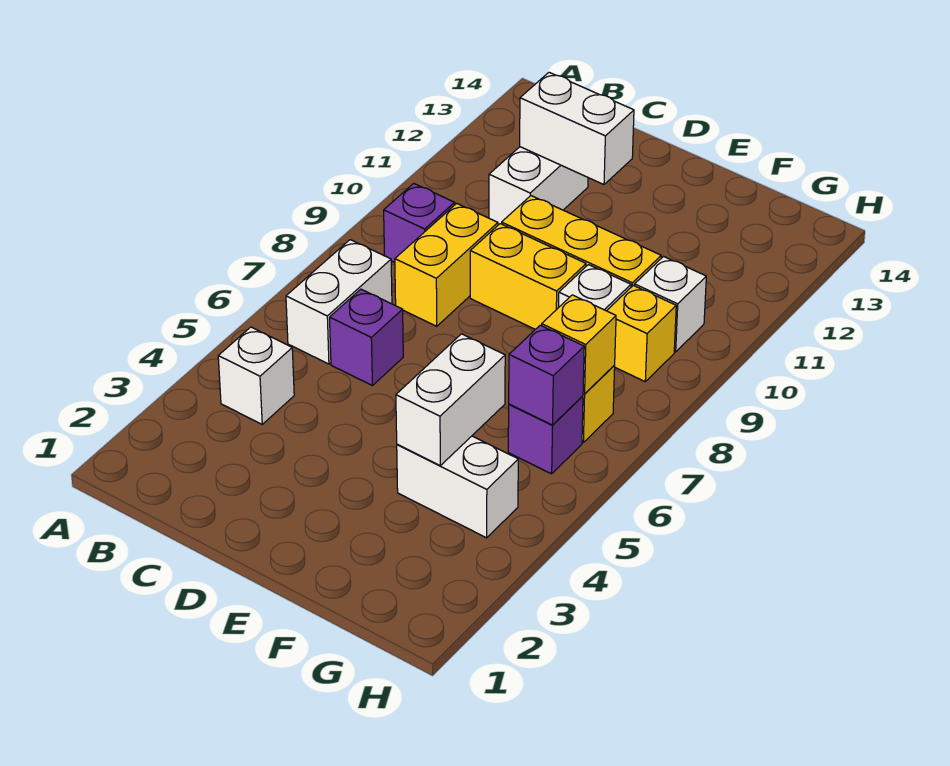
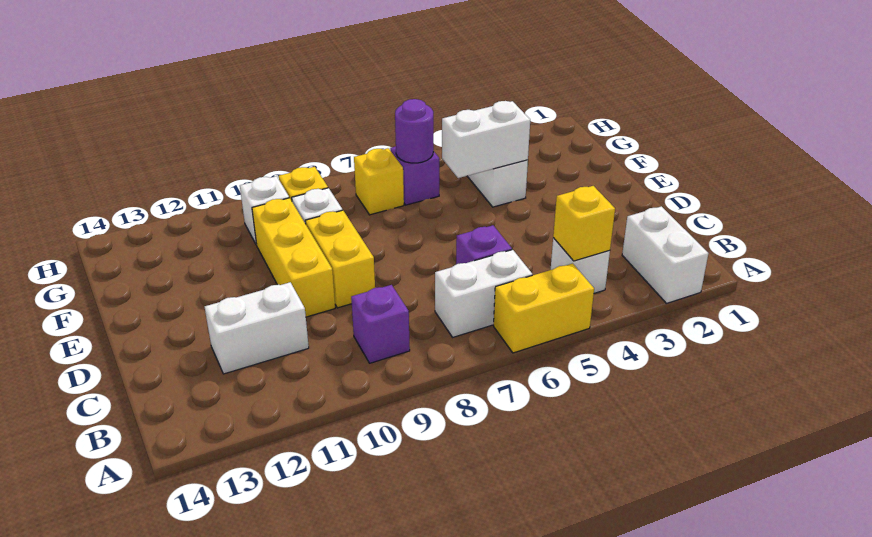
yellow 1x2 brick [395,203,498,326] -> yellow 1x2 brick moved to [494,263,594,353]
white 1x2 brick [520,72,634,185] -> white 1x2 brick moved to [622,206,709,303]
purple 1x1 brick [509,325,584,425] -> purple 1x1 round brick [395,99,433,163]
yellow 1x1 brick [542,295,616,394] -> yellow 1x1 brick moved to [553,186,615,261]

